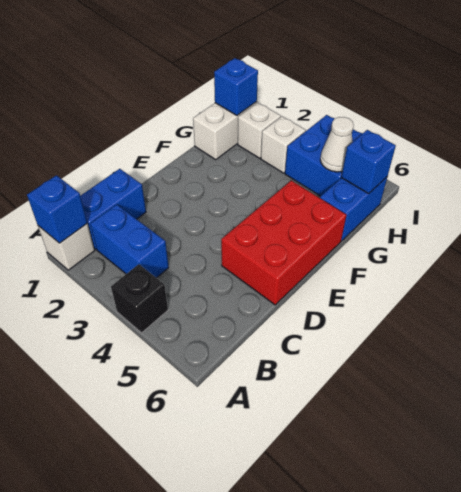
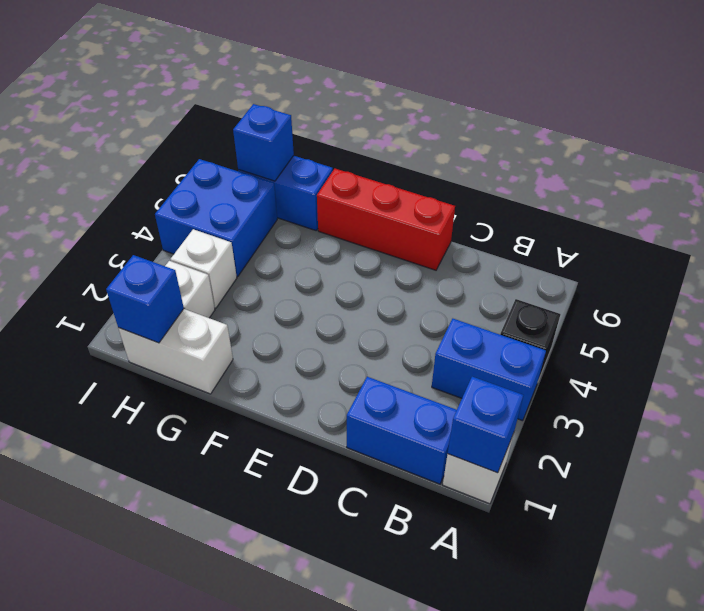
blue 1x2 brick [90,204,169,278] -> blue 1x2 brick turned to [432,319,546,421]
red 2x3 brick [221,180,346,305] -> red 1x3 brick [317,169,455,270]
white 1x1 cone [320,117,354,172] -> none

